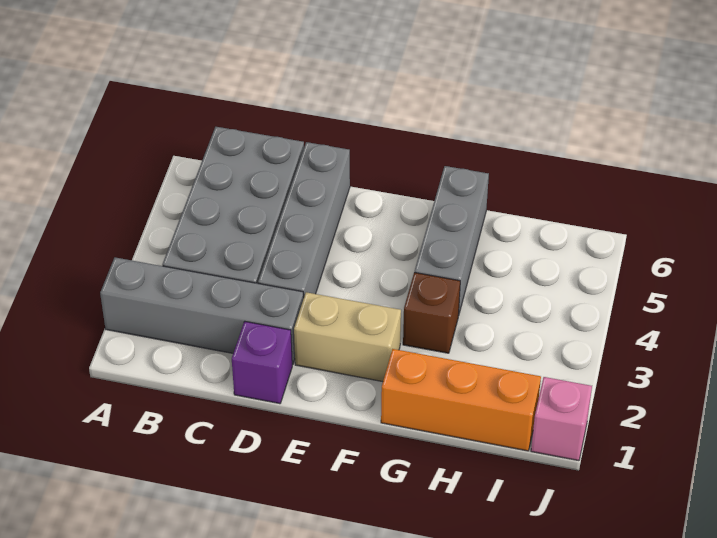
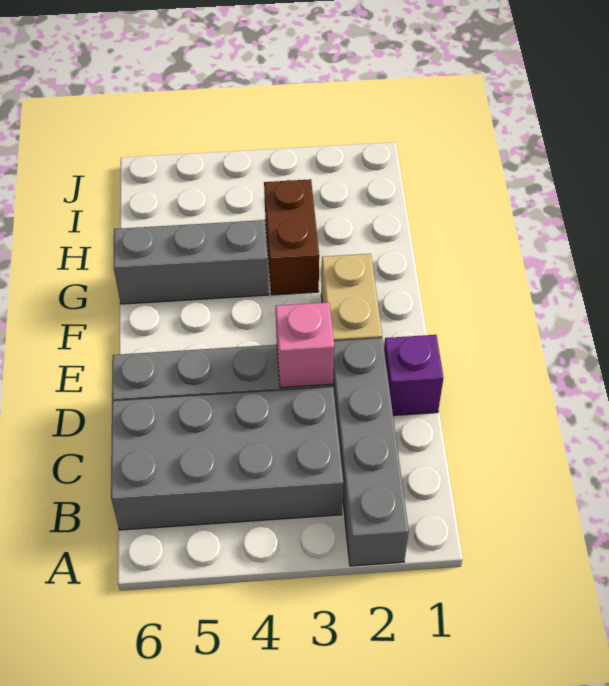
orange 1x3 brick [381,349,541,451] -> none
brown 1x1 brick [403,272,460,353] -> brown 1x2 brick [264,179,319,295]
pink 1x1 brick [531,377,592,461] -> pink 1x1 brick moved to [276,302,334,388]

